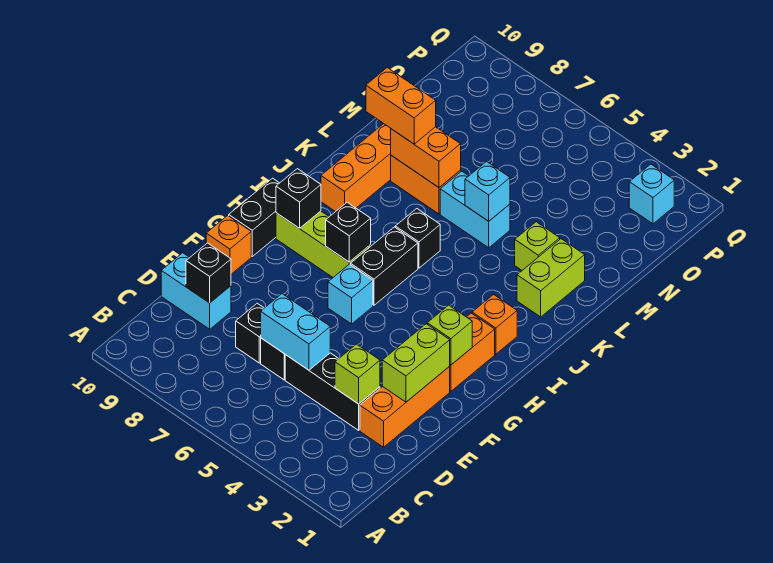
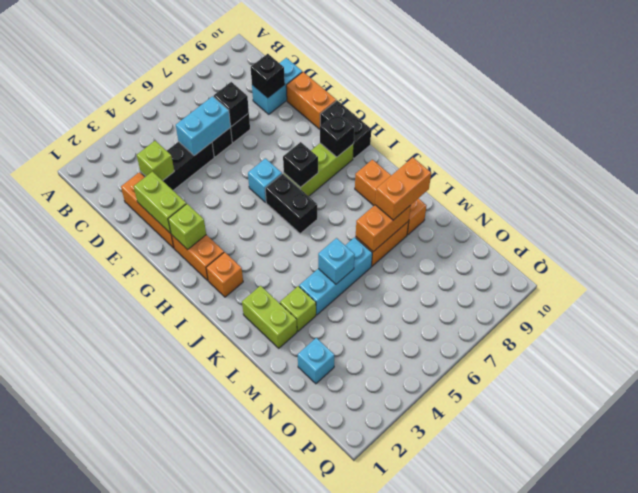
orange 1x1 brick [206,216,251,274] -> orange 1x2 brick [286,72,336,129]
black 1x1 brick [395,209,440,268] -> black 1x1 brick moved to [214,82,249,127]
cyan 1x2 brick [440,171,510,248] -> cyan 1x3 brick [299,237,372,315]
cyan 1x1 brick [629,164,674,224] -> cyan 1x1 brick moved to [298,338,334,384]

